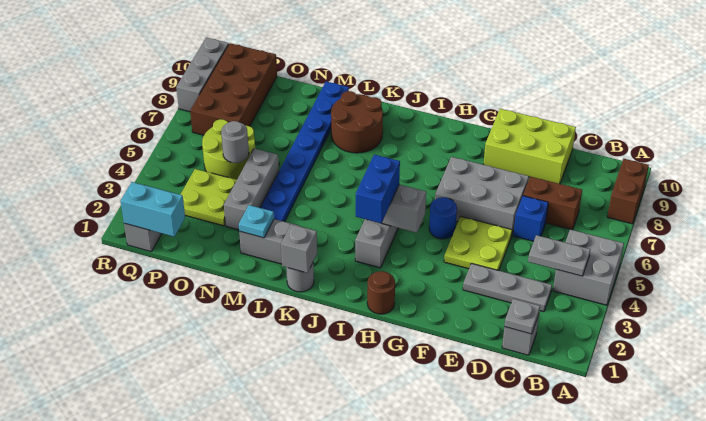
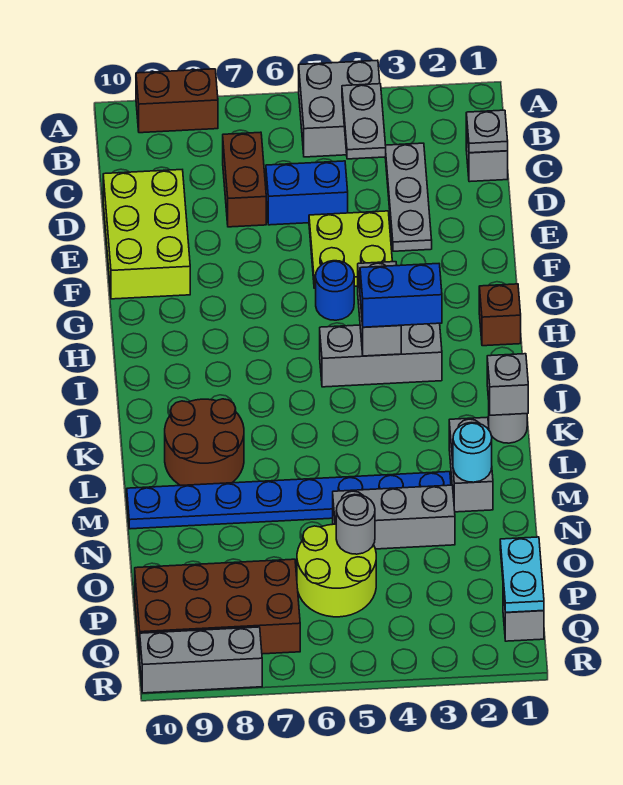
blue 1x1 brick [513,196,548,241] -> blue 1x2 brick [266,161,348,225]
grey 2x3 brick [435,157,529,235] -> none
brown 1x1 round brick [367,271,395,314] -> brown 1x1 brick [479,284,521,346]
cyan 1x1 plate [239,205,274,238] -> cyan 1x1 round brick [453,423,492,482]
lime 2x2 plate [180,169,237,226] -> none
cyan 1x2 brick [121,182,185,237] -> cyan 1x2 plate [500,537,544,612]

